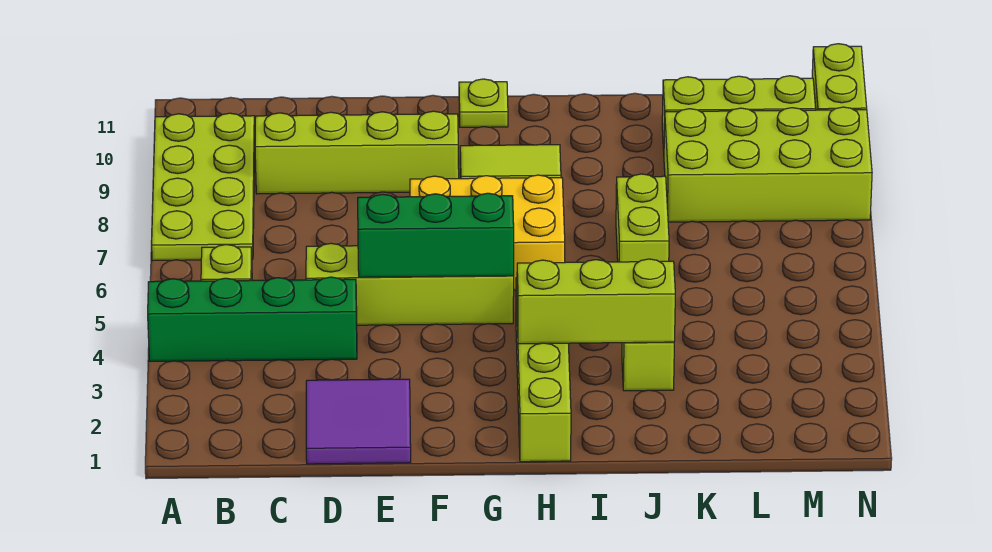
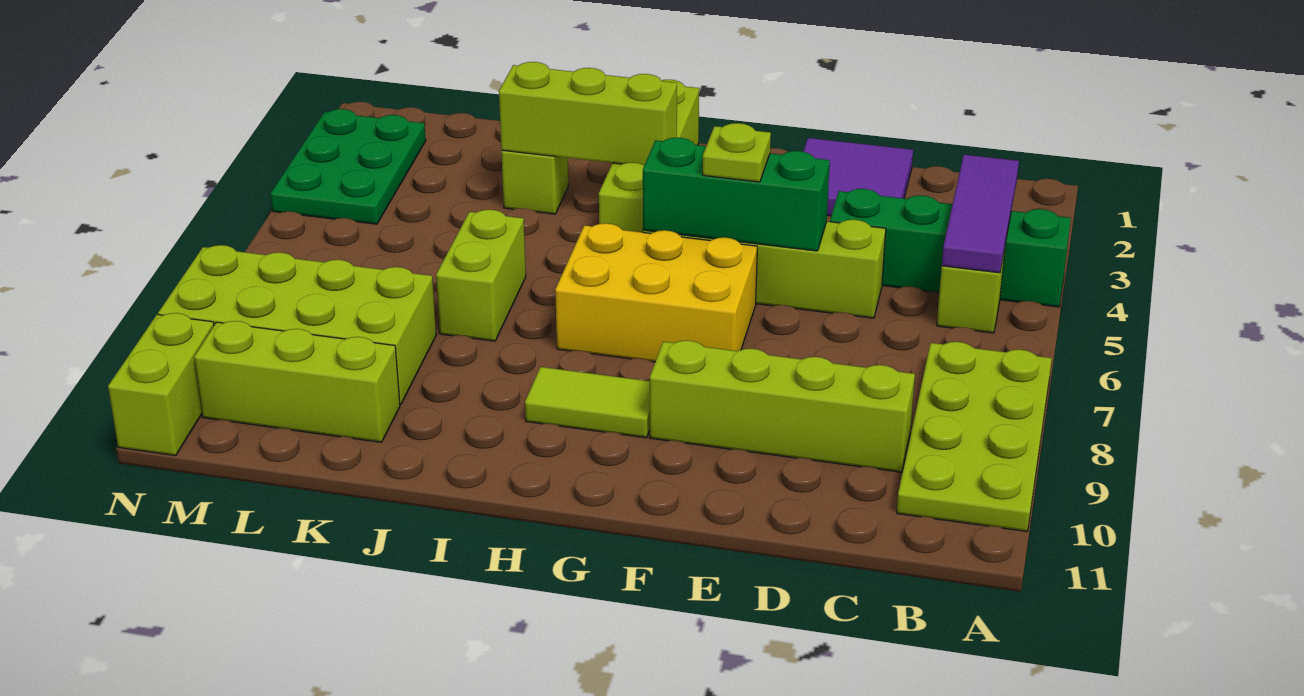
none -> purple 1x3 tile [942,155,1019,273]
lime 1x1 plate [459,79,508,127] -> lime 1x1 plate moved to [703,123,771,182]
none -> green 2x3 plate [271,109,426,224]

